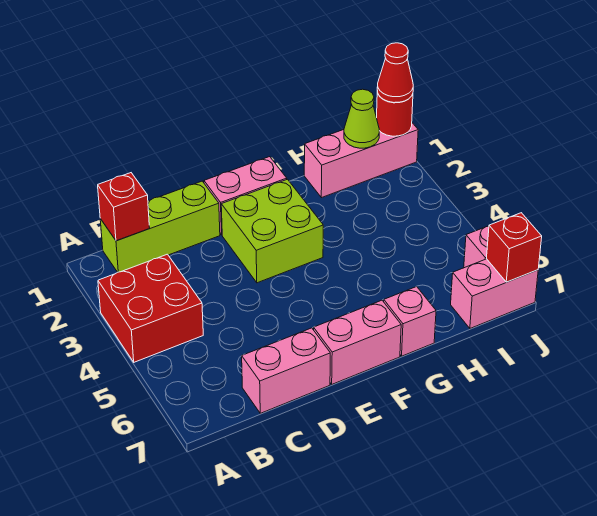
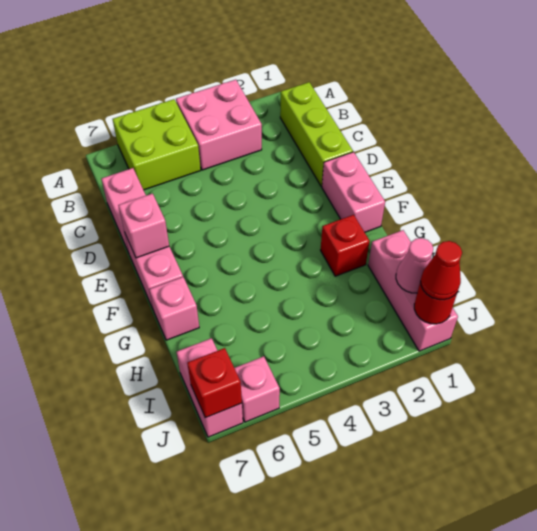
red 2x2 brick [98,254,203,362] -> pink 2x2 brick [176,80,262,170]
red 1x1 brick [98,173,150,241] -> red 1x1 brick moved to [321,215,370,276]
lime 2x2 brick [221,179,323,283] -> lime 2x2 brick moved to [113,99,201,190]
none -> pink 1x1 brick [118,194,169,258]
lime 1x1 cone [344,89,379,148] -> pink 1x1 cone [396,238,433,293]

